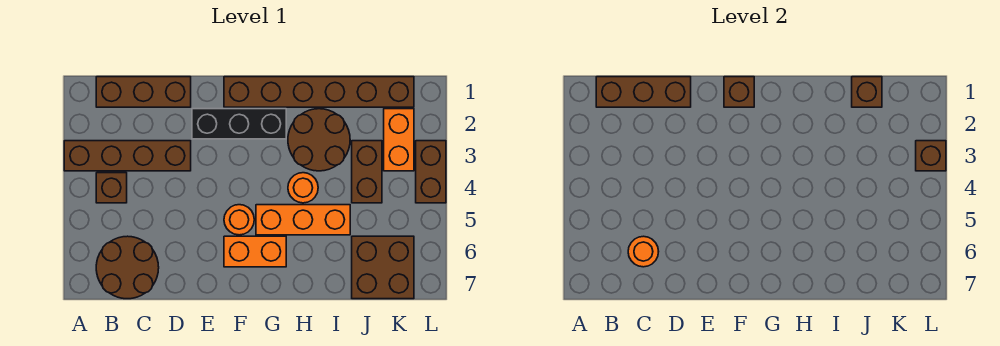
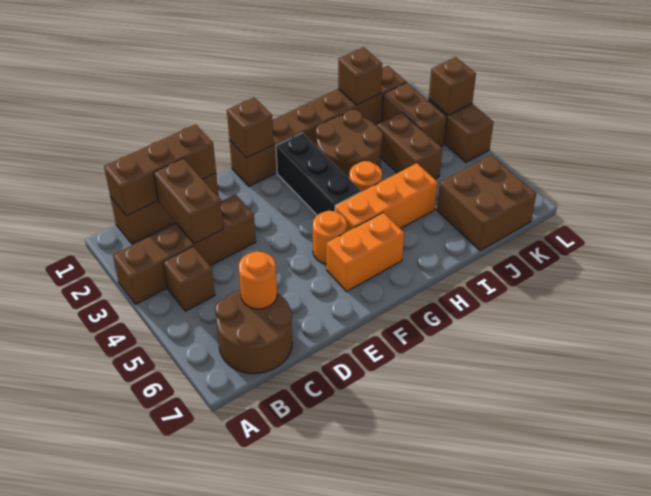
none -> brown 1x2 brick [154,158,224,244]
black 1x3 brick [192,109,286,139] -> black 1x3 brick turned to [276,133,361,215]
orange 1x2 brick [384,109,414,171] -> brown 1x2 brick [382,82,447,147]

